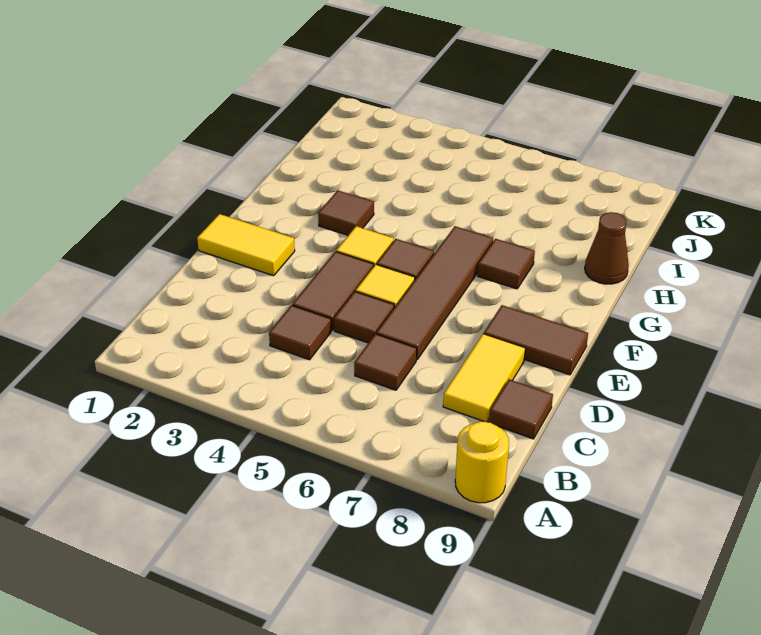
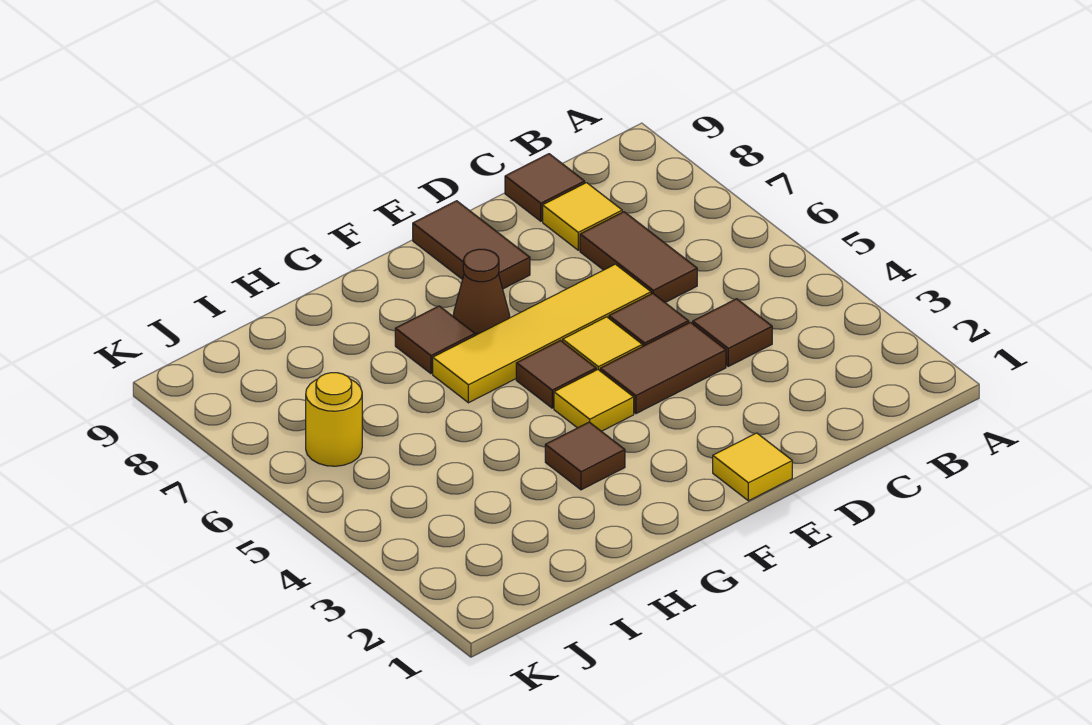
yellow 1x1 round brick [455,421,509,503] -> yellow 1x1 round brick moved to [306,373,362,466]
brown 1x1 tile [354,334,417,390] -> brown 1x2 tile [580,212,697,302]
yellow 1x2 tile [443,334,525,422] -> yellow 1x1 tile [543,183,622,250]
brown 1x4 tile [376,226,493,360] -> yellow 1x4 tile [433,264,651,403]
yellow 1x2 tile [197,214,295,276] -> yellow 1x1 tile [713,433,792,501]
brown 1x1 cone [585,212,629,284] -> brown 1x1 cone moved to [453,249,510,336]

